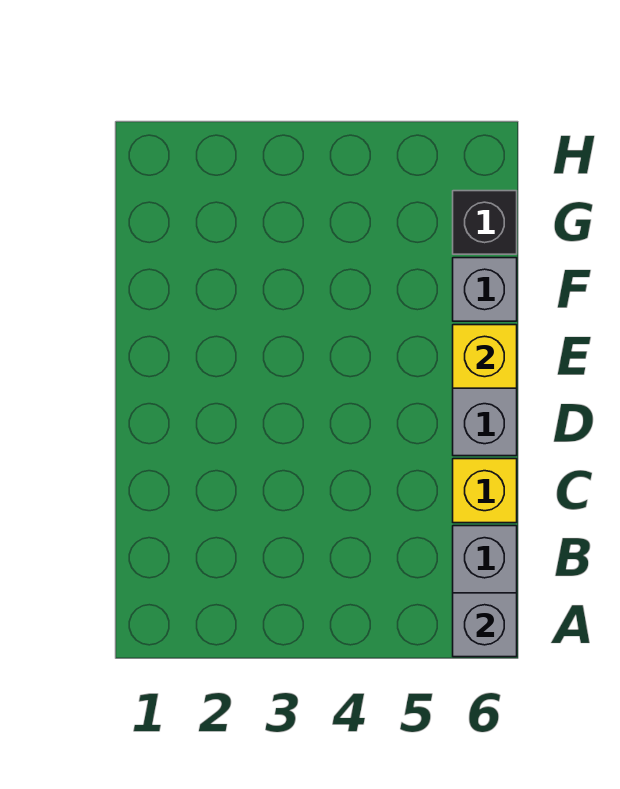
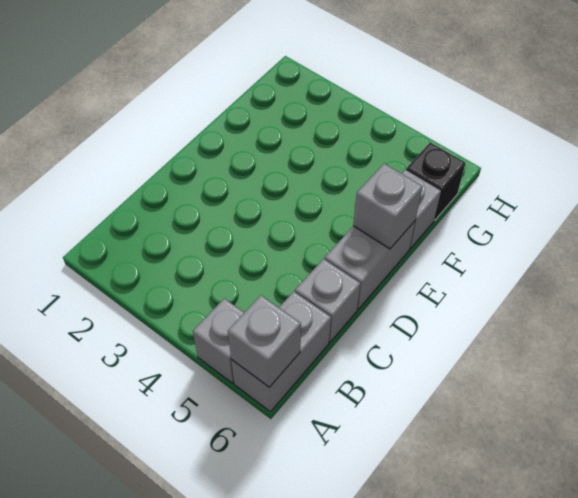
none -> grey 1x1 brick [193,298,244,383]
yellow 1x1 brick [453,459,517,523] -> grey 1x1 brick [295,259,360,342]
yellow 1x1 brick [453,325,517,388] -> grey 1x1 brick [353,164,422,249]

